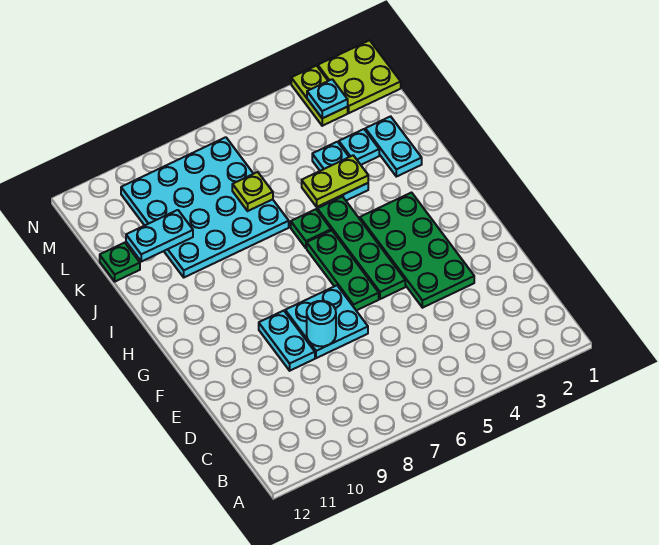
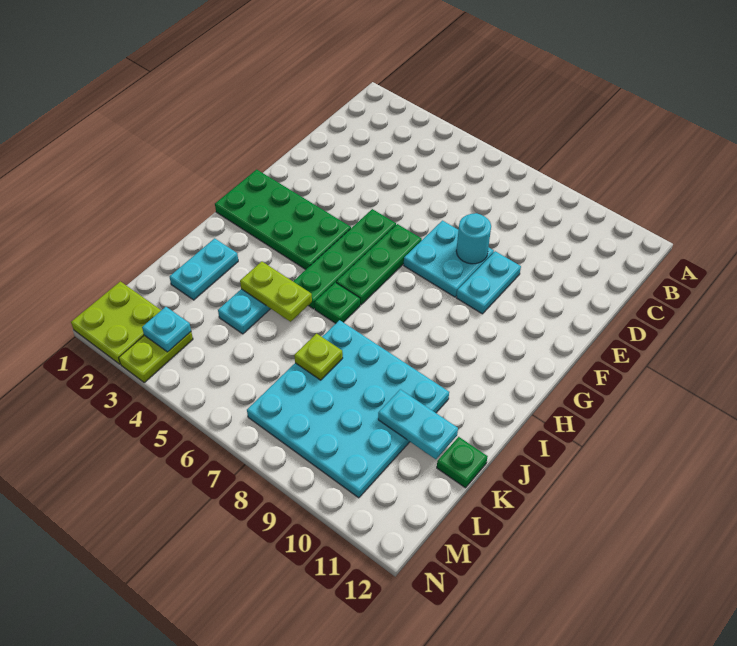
green 2x4 plate [360,193,474,308] -> green 2x4 plate turned to [215,169,351,269]
cyan 1x1 plate [339,129,379,165] -> none

